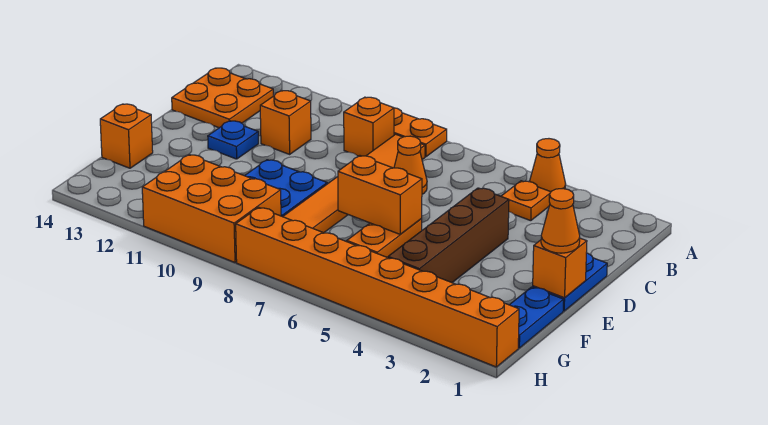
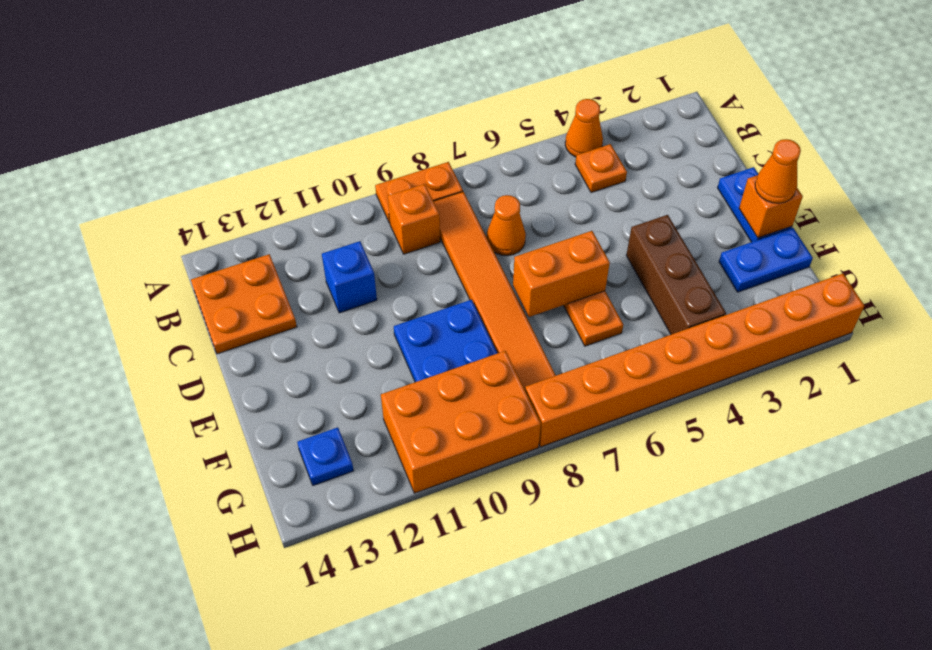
orange 1x1 brick [260,91,311,154] -> blue 1x1 brick [322,241,377,313]
brown 1x4 brick [388,188,509,283] -> brown 1x3 brick [626,215,726,335]
blue 1x1 plate [208,121,258,159] -> blue 1x1 plate moved to [297,427,354,486]
blue 1x2 plate [510,287,564,348] -> blue 1x2 plate turned to [719,228,813,292]
orange 1x1 brick [100,104,153,168] -> none

